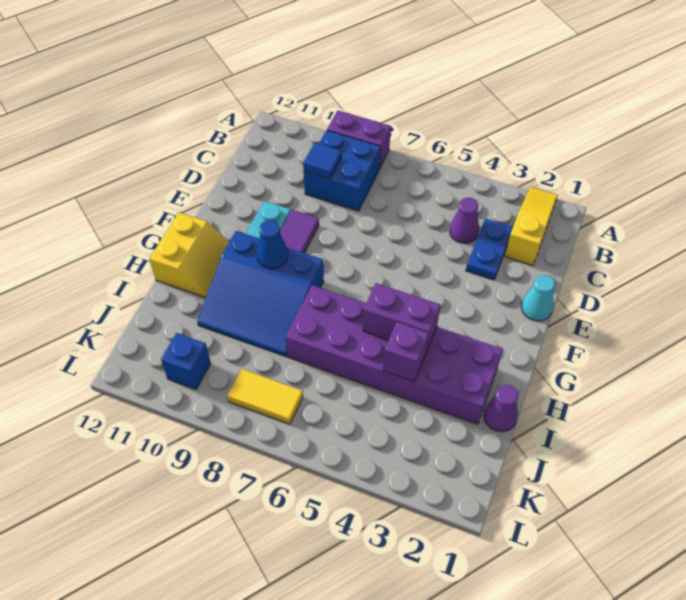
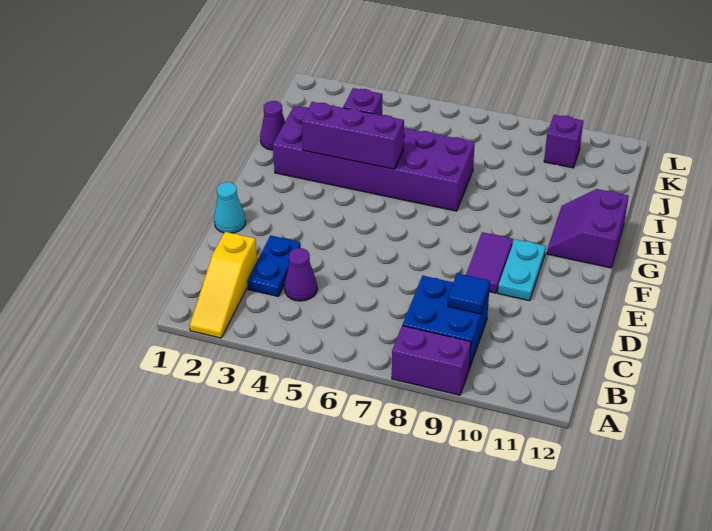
blue 3x3 slope [197,231,324,356] -> none
blue 1x1 cone [257,220,288,269] -> none
yellow 2x2 slope [149,212,229,298] -> purple 2x2 slope [547,189,629,268]
purple 1x2 brick [363,283,440,352] -> purple 1x3 brick [302,102,404,169]
yellow 1x2 tile [227,369,303,424] -> none
blue 1x1 brick [161,333,211,389] -> purple 1x1 brick [544,115,583,168]

